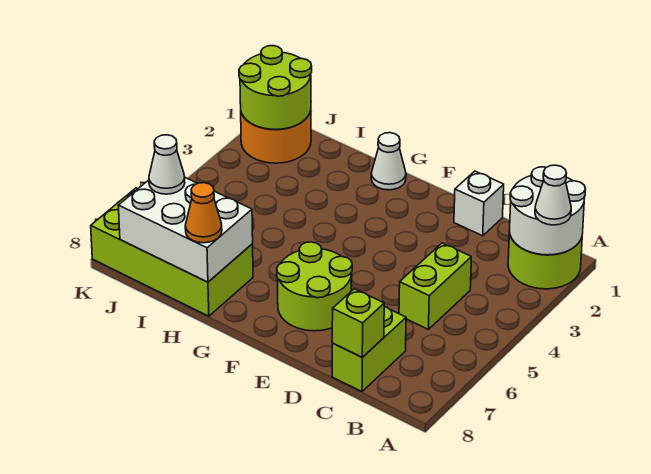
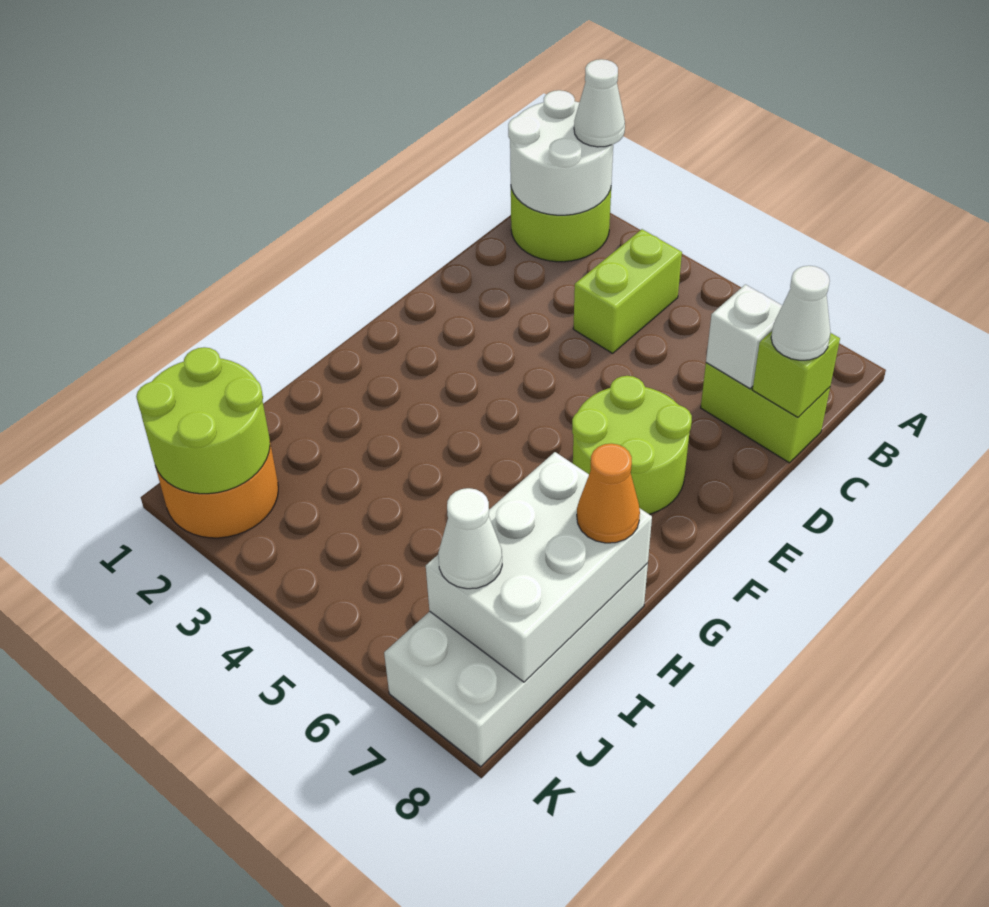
lime 1x2 brick [399,243,471,329] -> lime 1x2 brick turned to [573,229,682,353]
white 1x1 brick [454,171,504,236] -> white 1x1 brick moved to [706,284,782,389]
white 1x1 cone [371,133,406,190] -> white 1x1 cone moved to [771,266,830,360]
lime 2x4 brick [91,188,253,316] -> white 2x4 brick [384,563,648,767]

